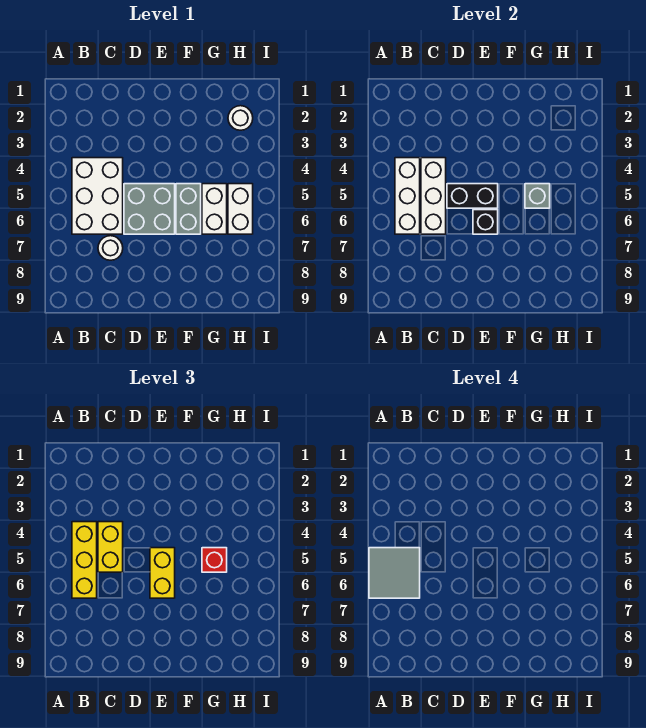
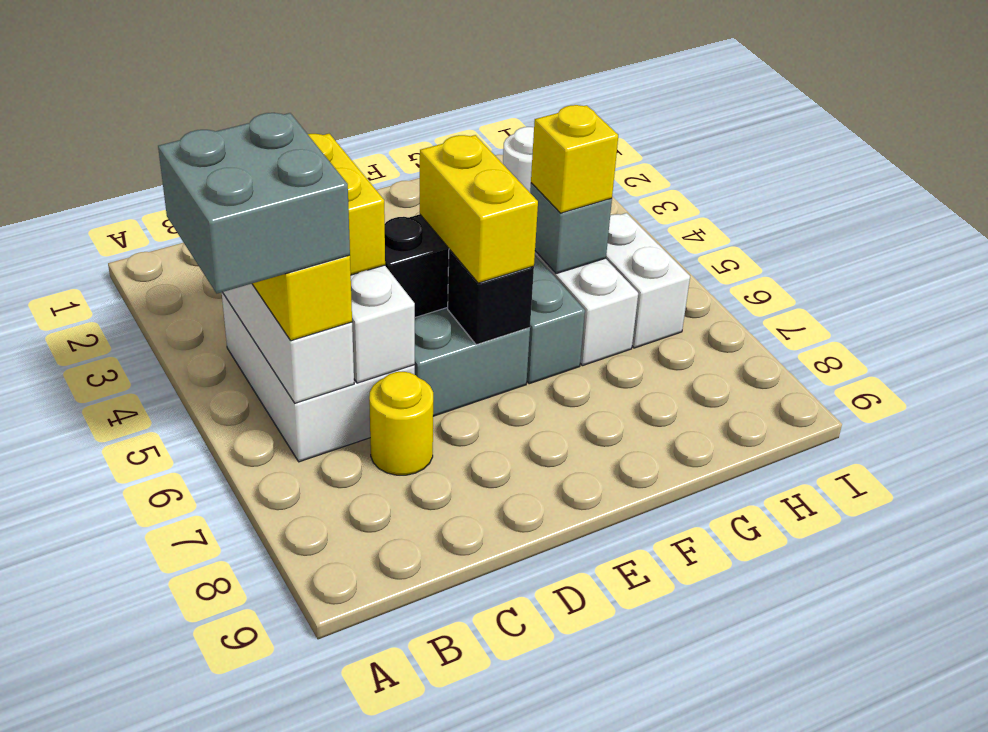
grey 2x2 tile [369,548,420,598] -> grey 2x2 brick [158,113,350,293]
white 1x1 round brick [98,236,123,260] -> yellow 1x1 round brick [369,372,433,475]
red 1x1 brick [202,548,227,572] -> yellow 1x1 brick [531,105,618,213]

